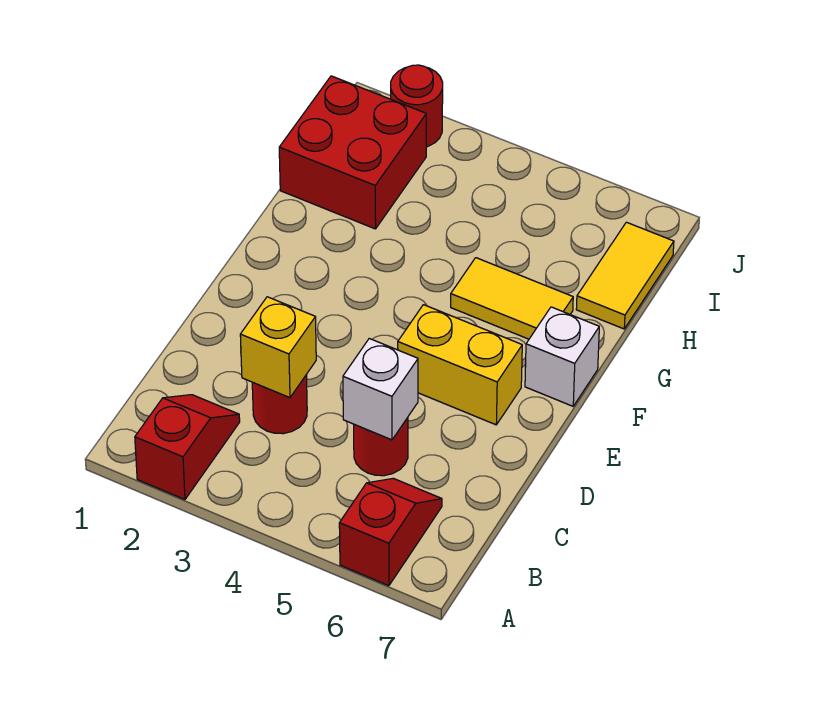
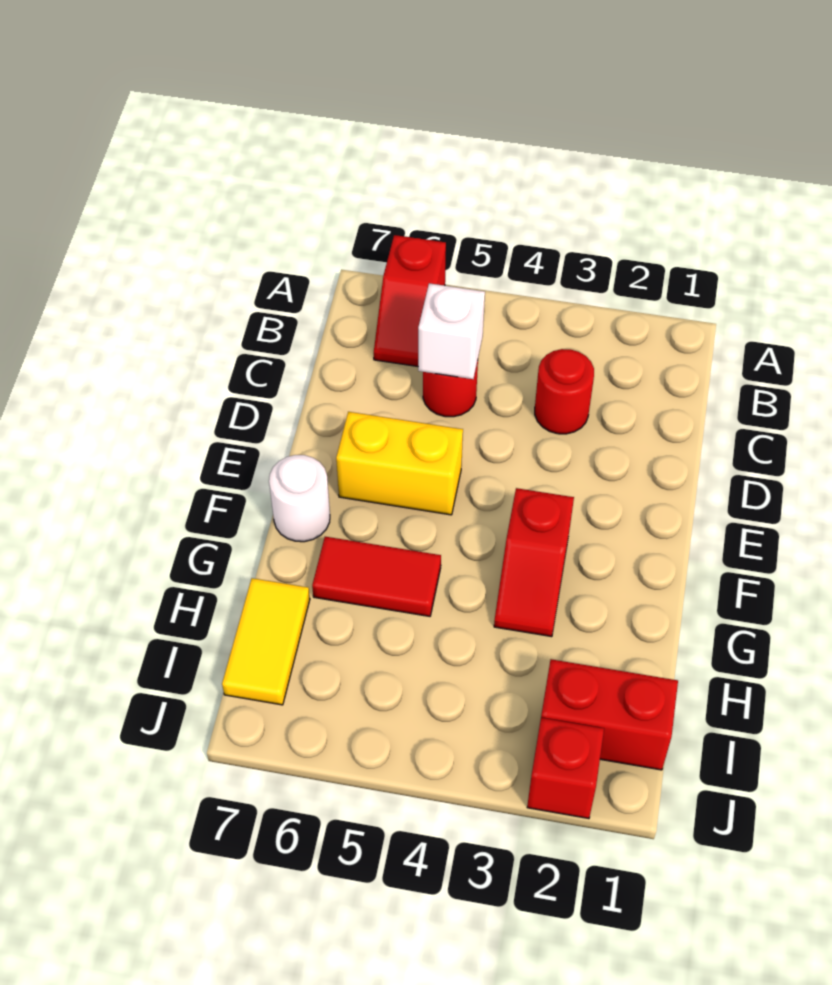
red 1x2 slope [135,395,240,500] -> red 1x2 slope moved to [494,488,574,637]
yellow 1x1 brick [240,297,316,398] -> none
white 1x1 brick [525,307,599,406] -> white 1x1 round brick [269,455,330,542]
yellow 1x2 tile [451,258,573,339] -> red 1x2 tile [312,537,441,616]
red 2x2 brick [279,76,426,229] -> red 1x2 brick [541,659,678,770]
red 1x1 round brick [391,65,443,147] -> red 1x1 brick [527,718,604,819]

